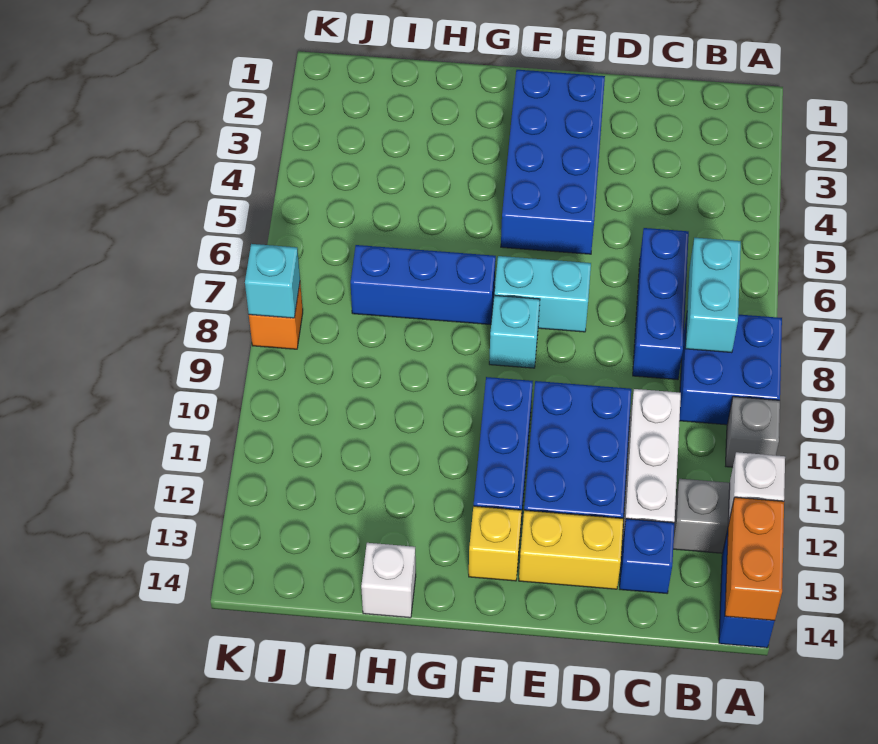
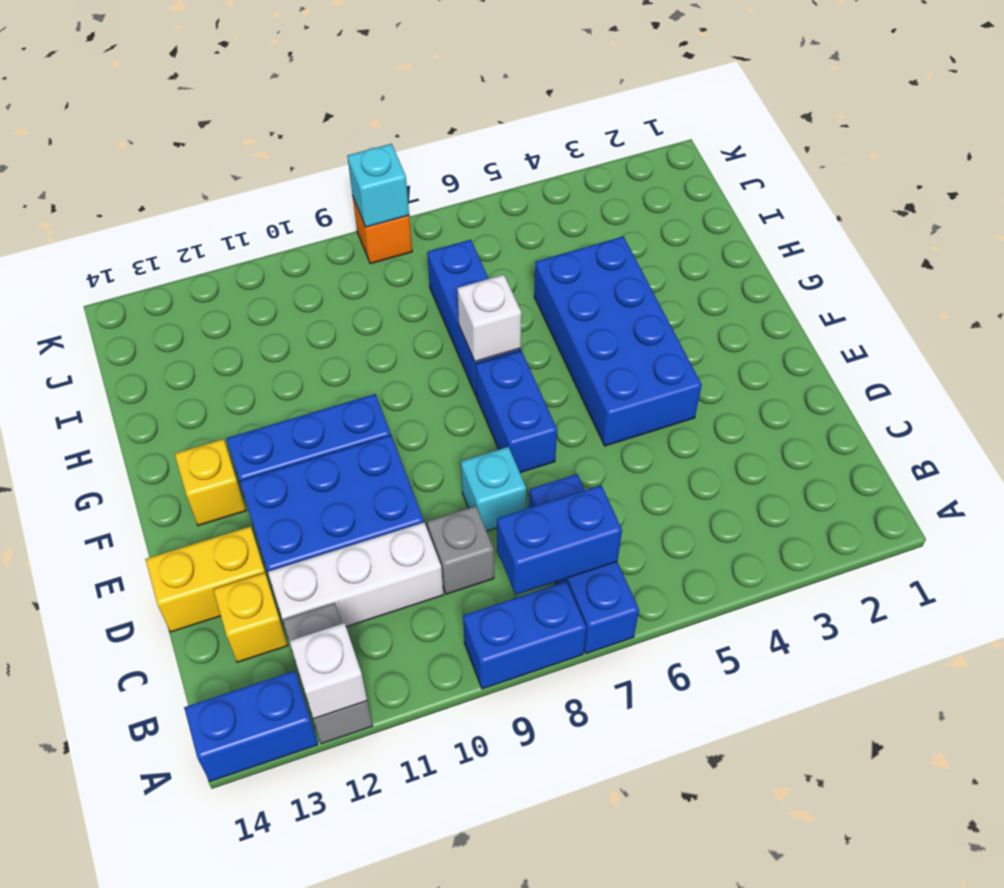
blue 2x2 brick [680,314,782,425] -> blue 1x2 brick [463,582,586,689]
grey 1x1 brick [726,397,780,467] -> grey 1x1 brick moved to [427,506,494,594]
orange 1x2 brick [725,497,784,621] -> none
cyan 1x2 brick [685,238,741,353] -> blue 1x2 brick [497,485,622,595]
blue 1x3 brick [633,228,689,380] -> blue 1x3 brick turned to [529,474,639,654]
blue 1x1 brick [620,519,674,593] -> yellow 1x1 brick [213,573,288,662]
yellow 1x2 brick [519,510,623,589] -> yellow 1x2 brick turned to [145,526,265,632]
blue 2x4 brick [501,70,605,254] -> blue 2x4 brick turned to [534,236,702,446]
cyan 1x2 brick [494,256,591,332] -> blue 1x2 brick [476,351,557,473]
cyan 1x1 brick [489,295,540,368] -> cyan 1x1 brick moved to [461,447,526,531]
white 1x1 brick [361,543,416,618] -> white 1x1 brick moved to [457,275,521,362]

